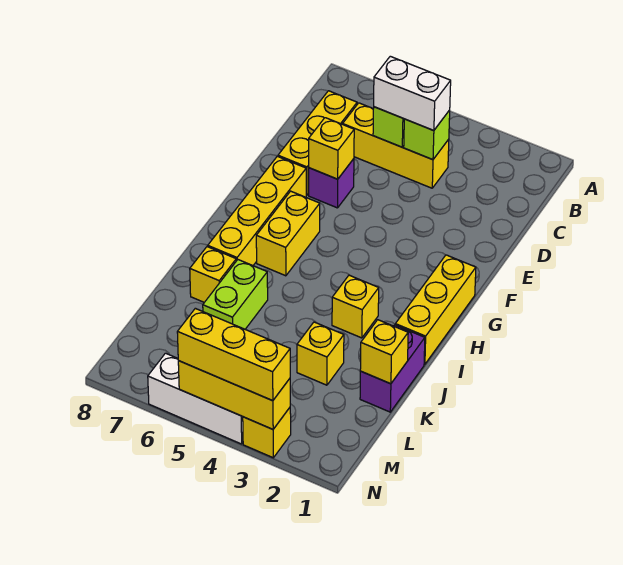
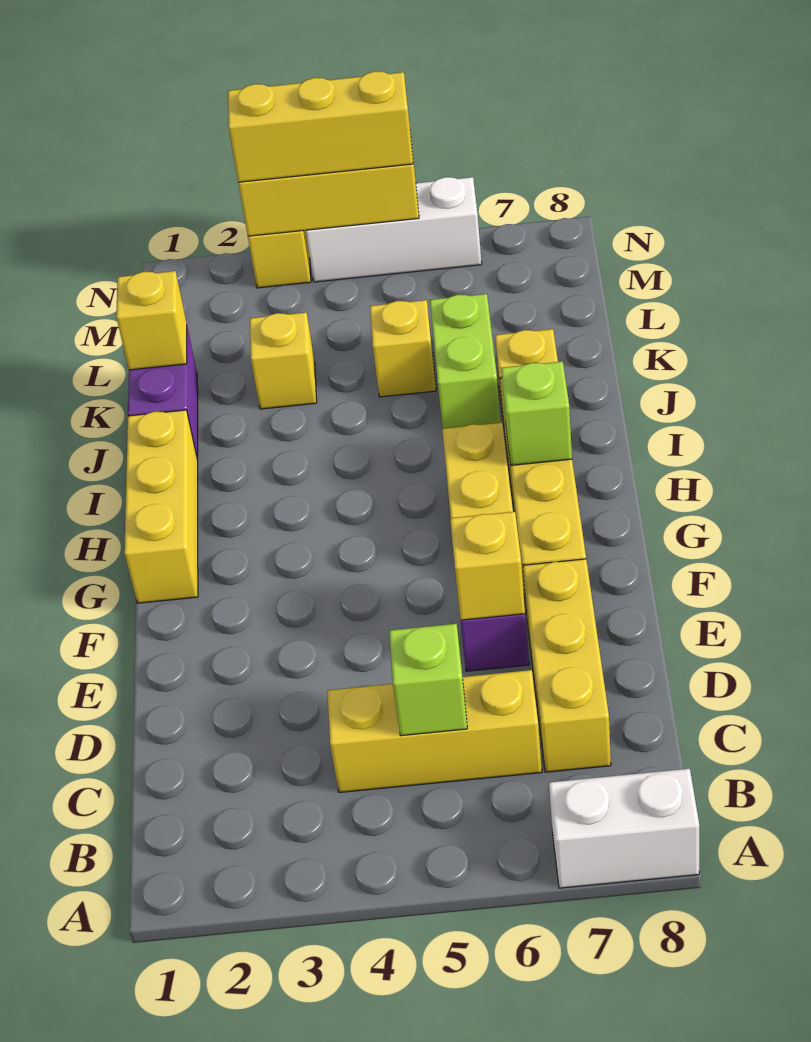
lime 1x1 brick [404,110,450,160] -> lime 1x1 brick moved to [501,361,572,465]
white 1x2 brick [374,56,451,131] -> white 1x2 brick moved to [549,769,699,888]
yellow 1x1 brick [332,275,379,338] -> yellow 1x1 brick moved to [370,300,436,397]

